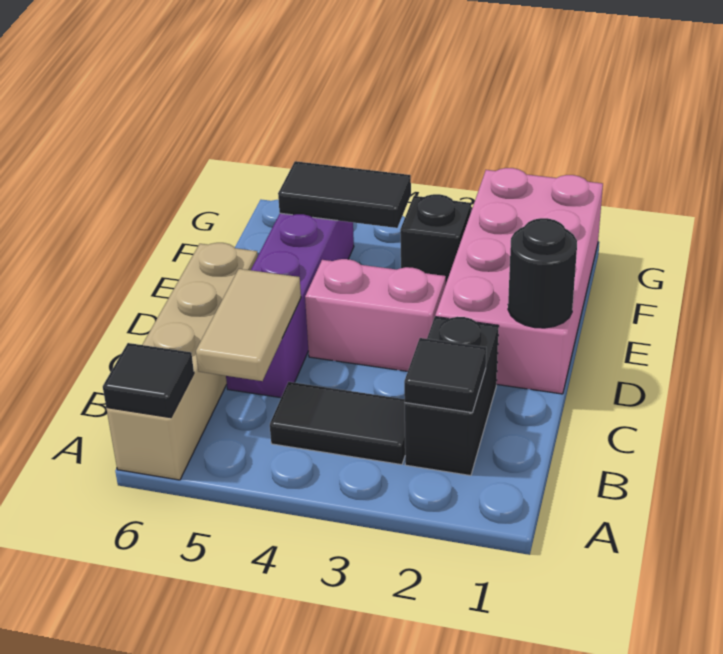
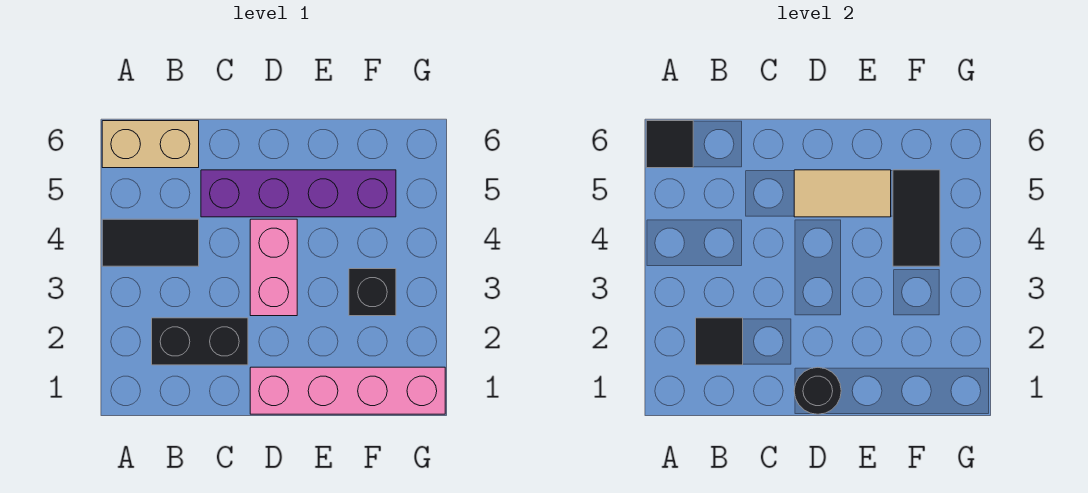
tan 1x4 brick [106,243,258,480] -> tan 1x2 brick [102,121,199,168]
black 1x2 tile [270,382,405,465] -> black 1x2 tile turned to [102,219,199,266]
tan 1x2 tile [196,269,301,381] -> tan 1x2 tile moved to [794,170,891,217]
pink 2x4 brick [435,168,603,394] -> pink 1x4 brick [250,367,445,414]

